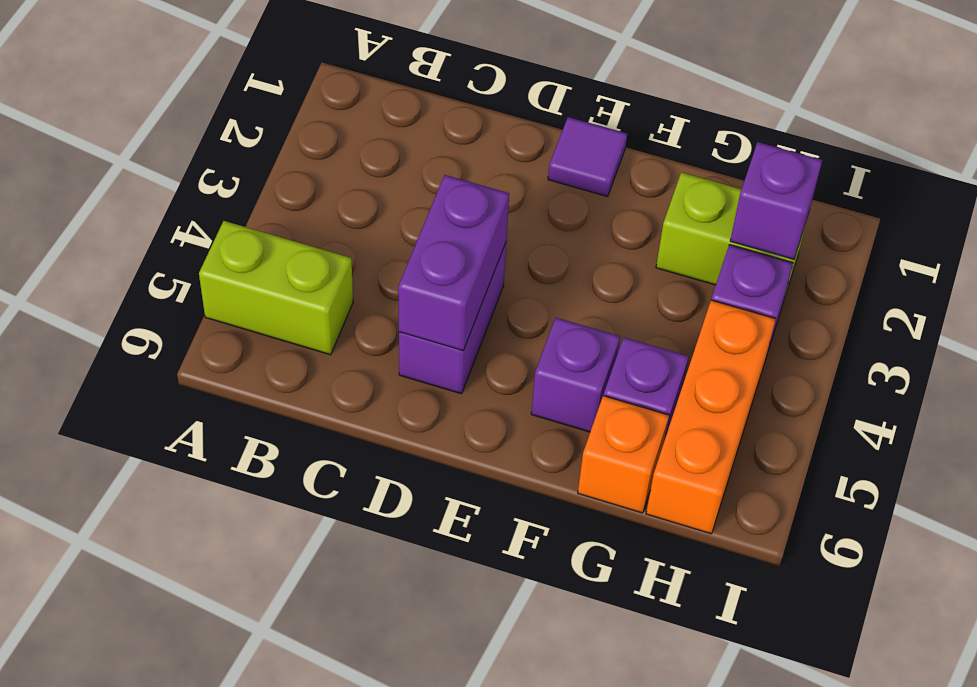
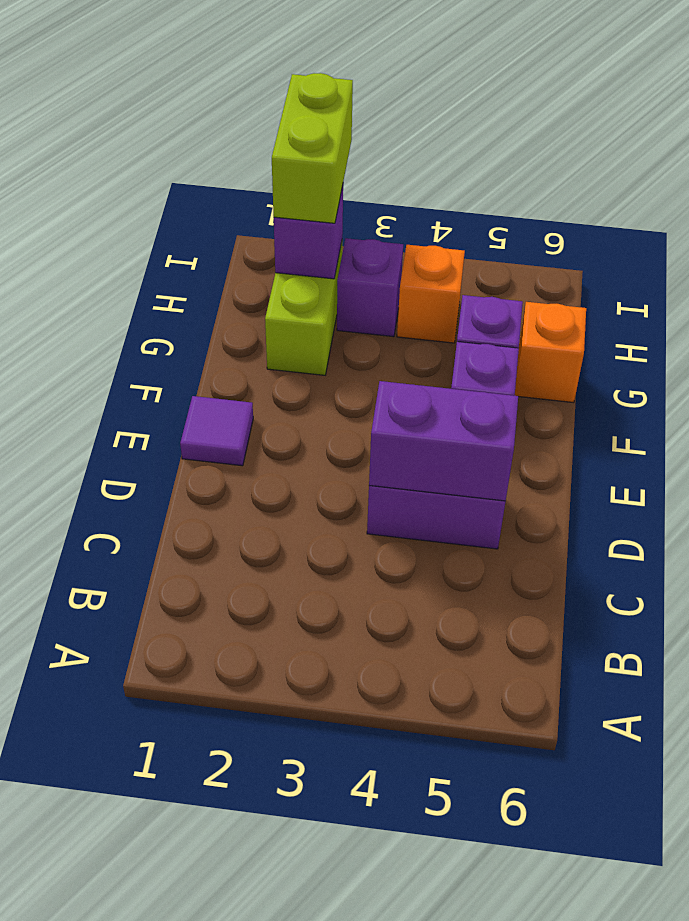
lime 1x2 brick [199,221,353,355] -> lime 1x2 brick moved to [272,73,353,223]
orange 1x3 brick [646,300,776,534] -> orange 1x1 brick [397,245,465,343]

